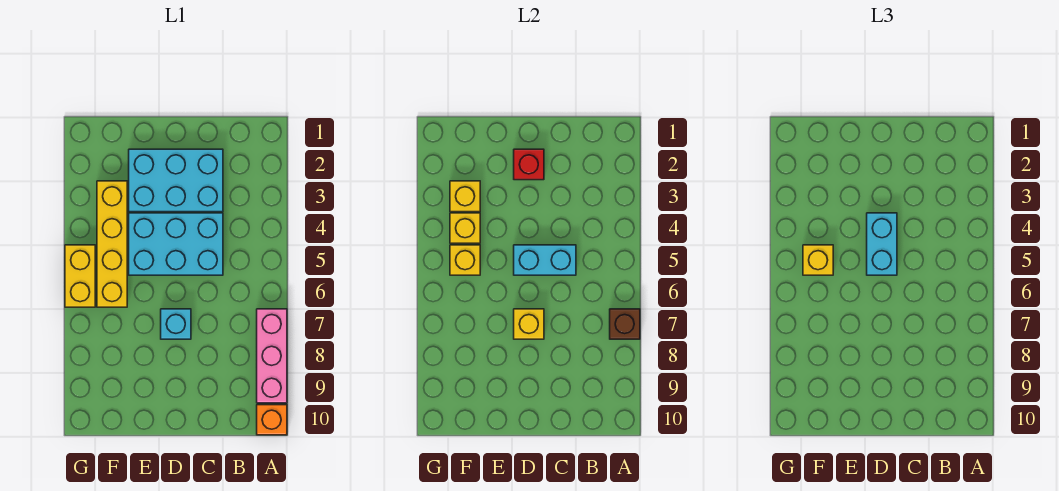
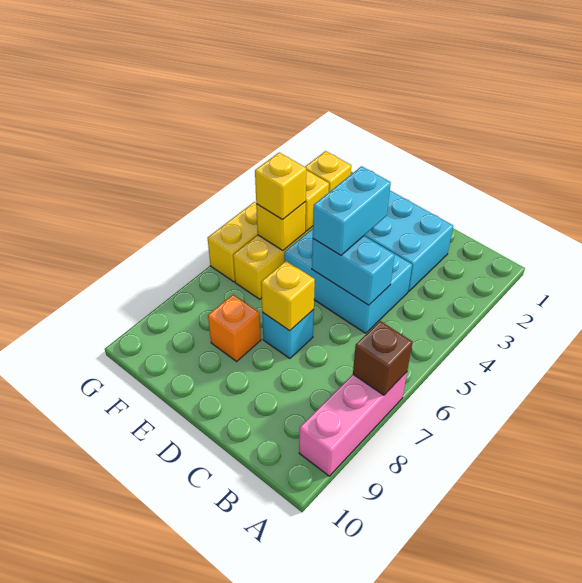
orange 1x1 brick [257,405,287,435] -> orange 1x1 brick moved to [208,294,261,361]
red 1x1 brick [514,149,544,180] -> none

